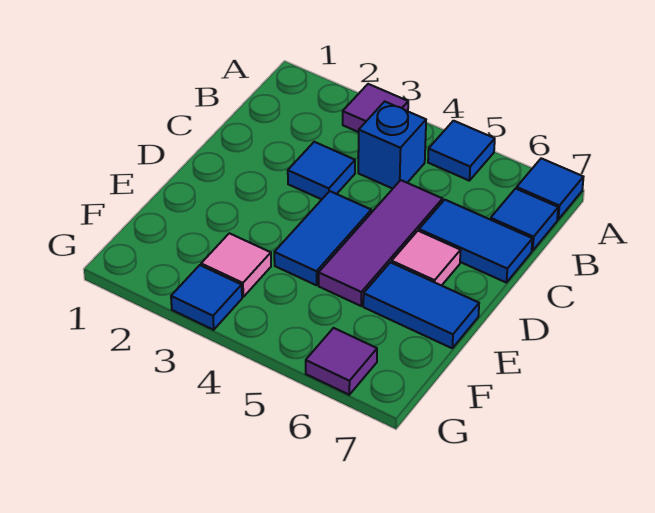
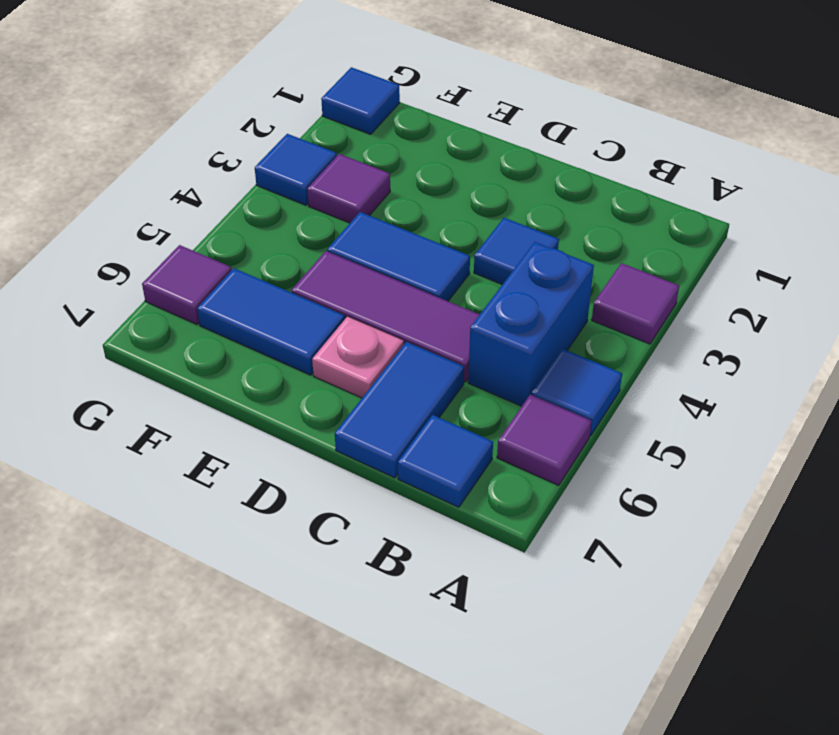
none -> purple 1x1 tile [497,395,591,485]
blue 1x1 tile [517,158,583,219] -> blue 1x1 tile moved to [321,67,400,134]
blue 1x1 brick [358,102,426,189] -> blue 1x2 brick [468,242,594,406]
pink 1x1 tile [392,231,461,286] -> pink 1x1 plate [312,317,404,398]
blue 1x2 tile [363,262,479,348] -> blue 1x2 tile turned to [197,268,345,375]
pink 1x1 tile [201,233,271,297] -> purple 1x1 tile [307,154,390,223]

